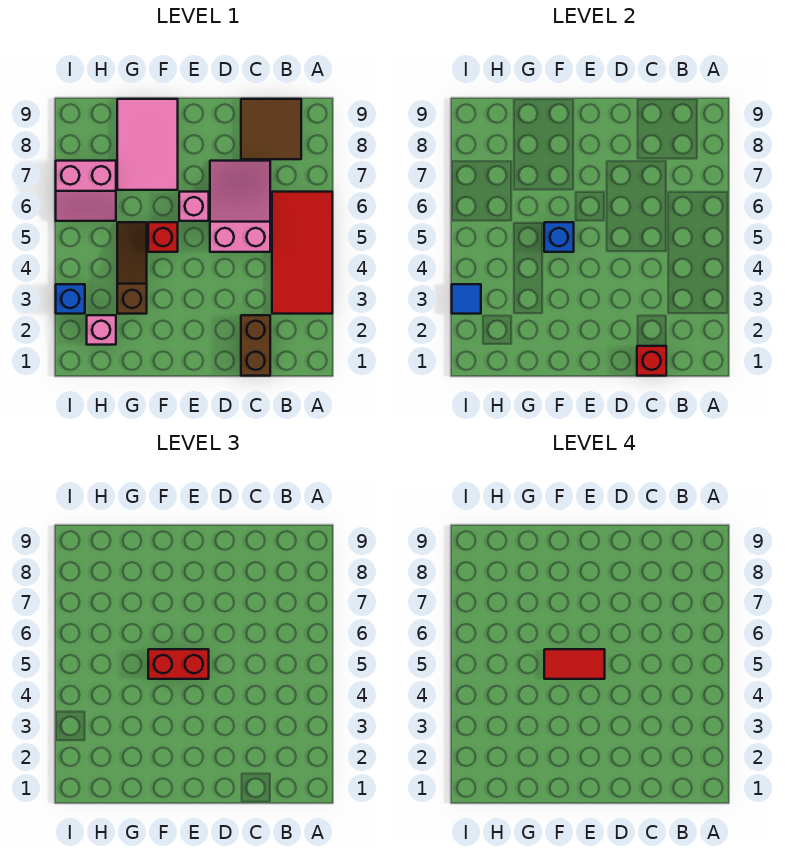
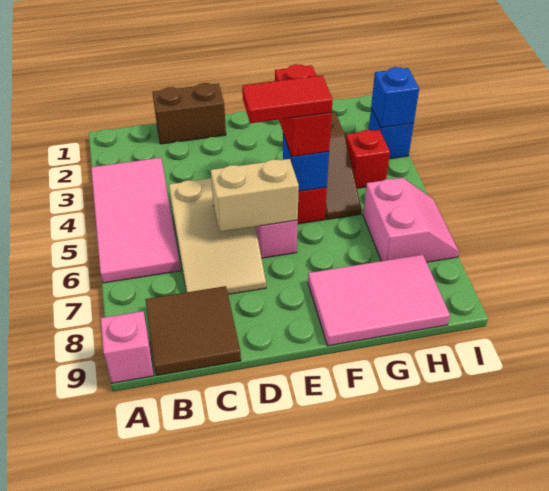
red 2x4 tile [272,192,332,314] -> pink 2x4 tile [91,158,181,283]
brown 1x2 brick [241,315,270,376] -> brown 1x2 brick turned to [152,83,226,144]
red 1x1 brick [637,346,666,376] -> red 1x1 brick moved to [346,130,390,188]
pink 2x3 slope [210,161,270,252] -> tan 2x3 slope [169,178,266,294]
none -> tan 1x2 brick [211,159,299,232]
red 1x2 brick [148,649,209,679] -> red 1x2 brick turned to [275,64,332,157]
pink 2x3 tile [117,99,178,190] -> pink 2x3 tile turned to [308,255,450,346]
pink 1x1 brick [87,315,116,345] -> pink 1x1 brick moved to [101,311,154,383]
pink 2x2 slope [56,161,116,221] -> pink 2x2 slope turned to [363,178,459,262]
blue 1x1 tile [452,284,481,314] -> blue 1x1 brick [371,67,419,128]

